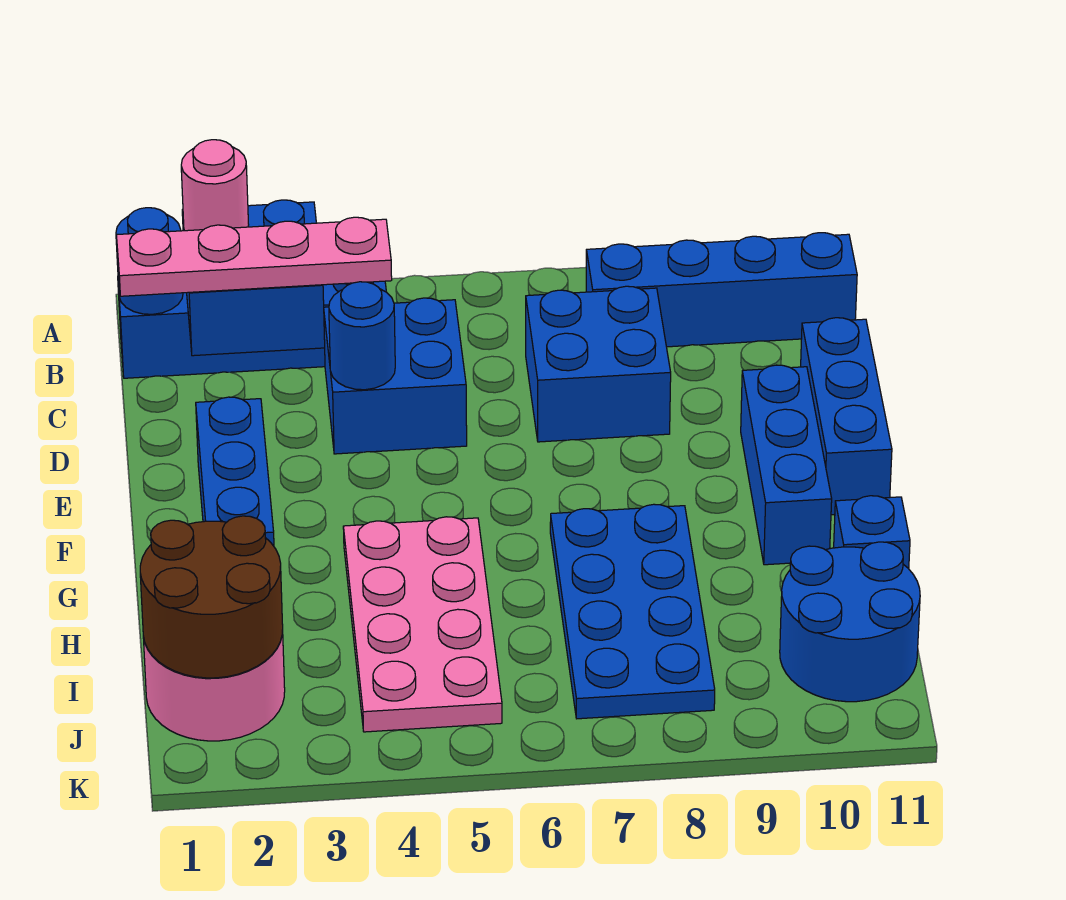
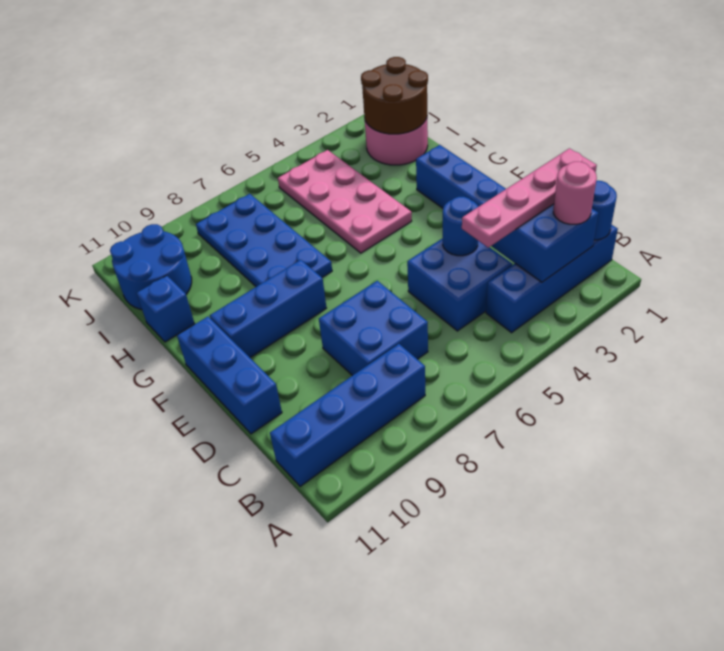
blue 1x3 brick [741,365,832,565] -> blue 1x3 brick turned to [210,260,326,358]

